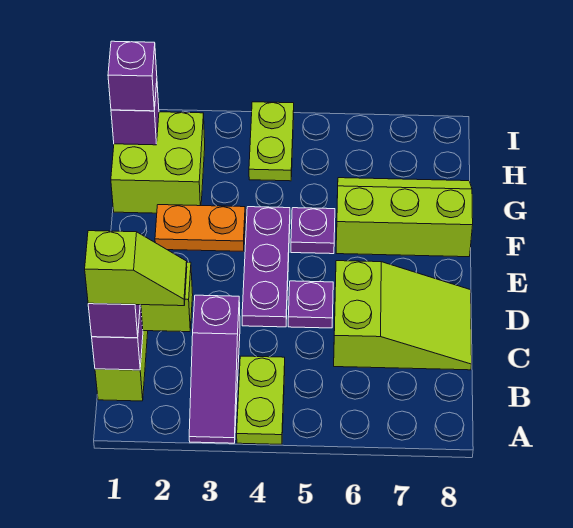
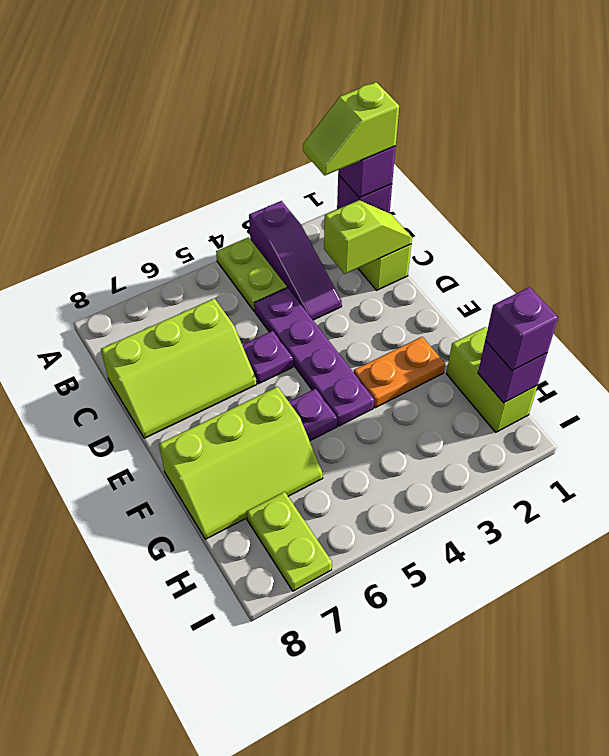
purple 1x3 slope [189,295,240,443] -> purple 1x3 slope turned to [249,201,342,320]
lime 2x3 slope [334,261,472,370] -> lime 2x3 slope turned to [101,298,257,438]
purple 1x3 plate [242,207,290,327] -> purple 1x4 plate [254,288,374,426]
lime 2x2 brick [111,112,205,213] -> lime 1x2 brick [446,327,537,432]
lime 1x2 plate [249,102,294,181] -> lime 1x2 plate moved to [246,492,332,591]

